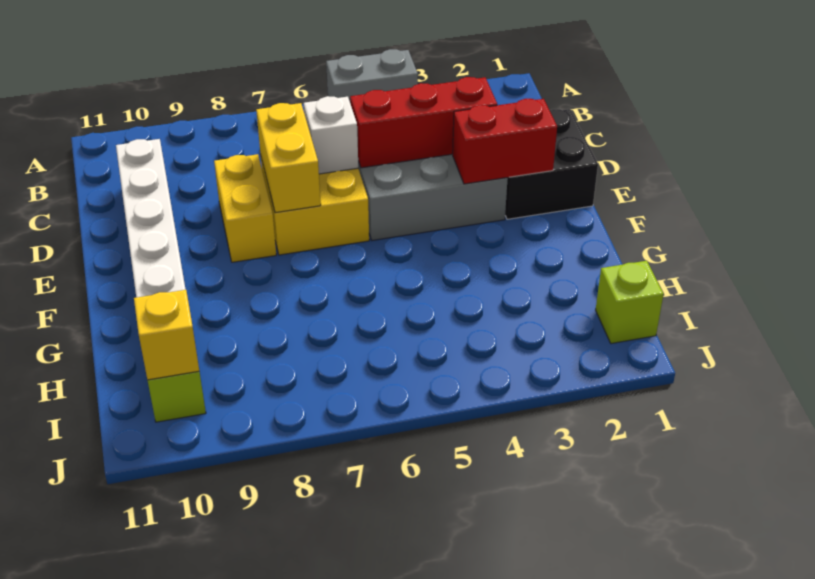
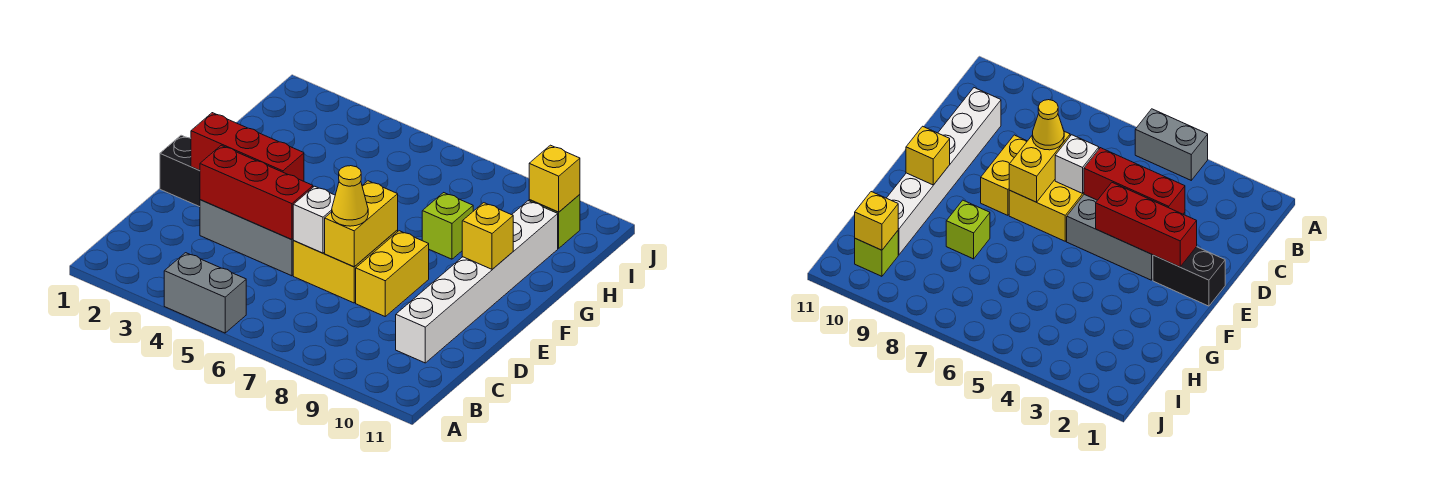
black 2x2 brick [505,109,598,219] -> black 1x2 brick [160,135,200,207]
none -> yellow 1x1 cone [332,166,368,226]
red 1x2 brick [453,99,557,184] -> red 1x3 brick [191,113,304,181]
none -> yellow 1x1 brick [462,203,513,269]
lime 1x1 brick [596,261,663,344] -> lime 1x1 brick moved to [422,193,473,259]

